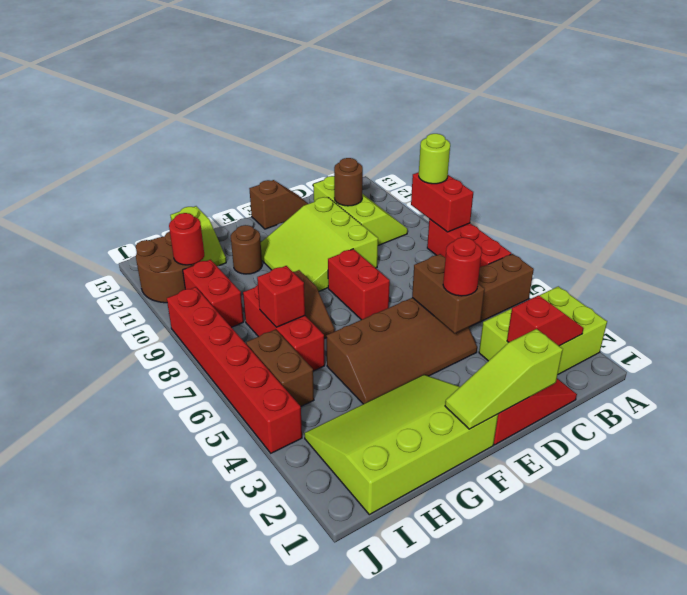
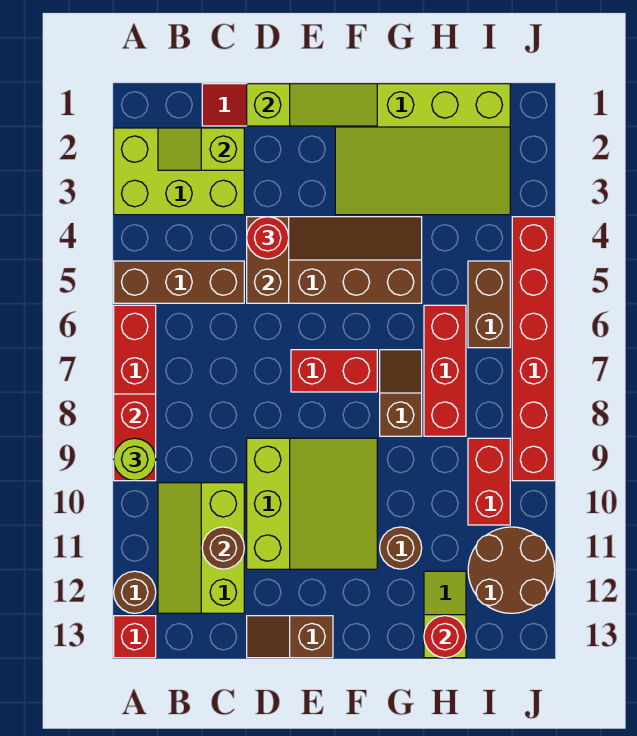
none -> brown 1x1 round brick [114,571,156,613]
red 1x2 slope [507,295,584,346] -> lime 1x2 slope [158,128,244,170]
red 1x2 brick [328,249,390,320] -> red 1x2 brick turned to [291,350,377,392]
red 1x1 brick [257,266,305,327] -> red 1x1 brick moved to [114,616,156,658]
red 1x1 round brick [169,213,204,265] -> red 1x1 round brick moved to [424,616,466,658]

